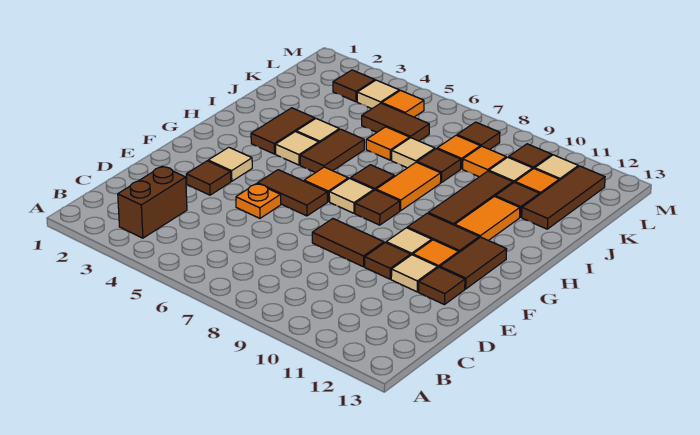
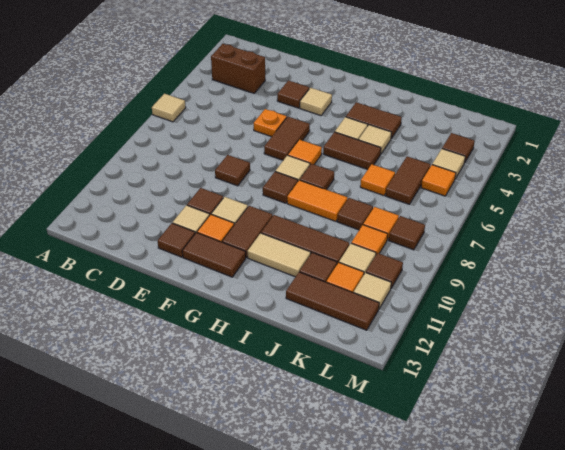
brown 1x2 tile [312,219,384,267] -> brown 1x1 tile [215,155,250,186]
orange 1x2 tile [455,197,520,241] -> tan 1x2 tile [247,233,311,277]
tan 1x1 tile [392,138,435,168] -> tan 1x1 tile moved to [152,94,186,122]

